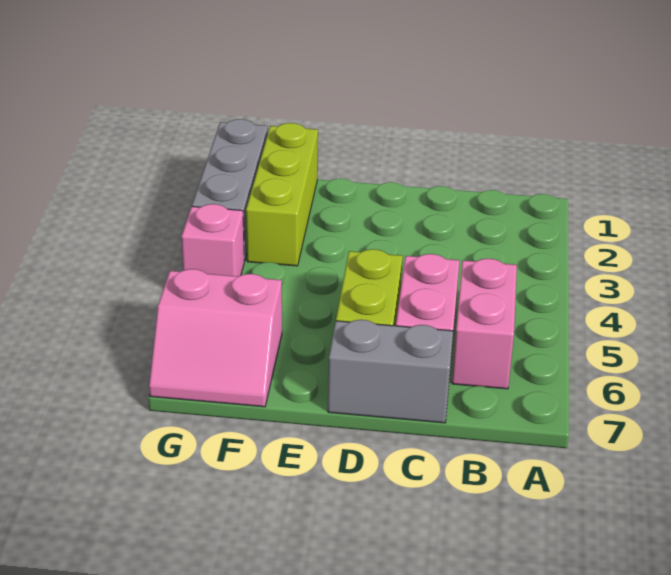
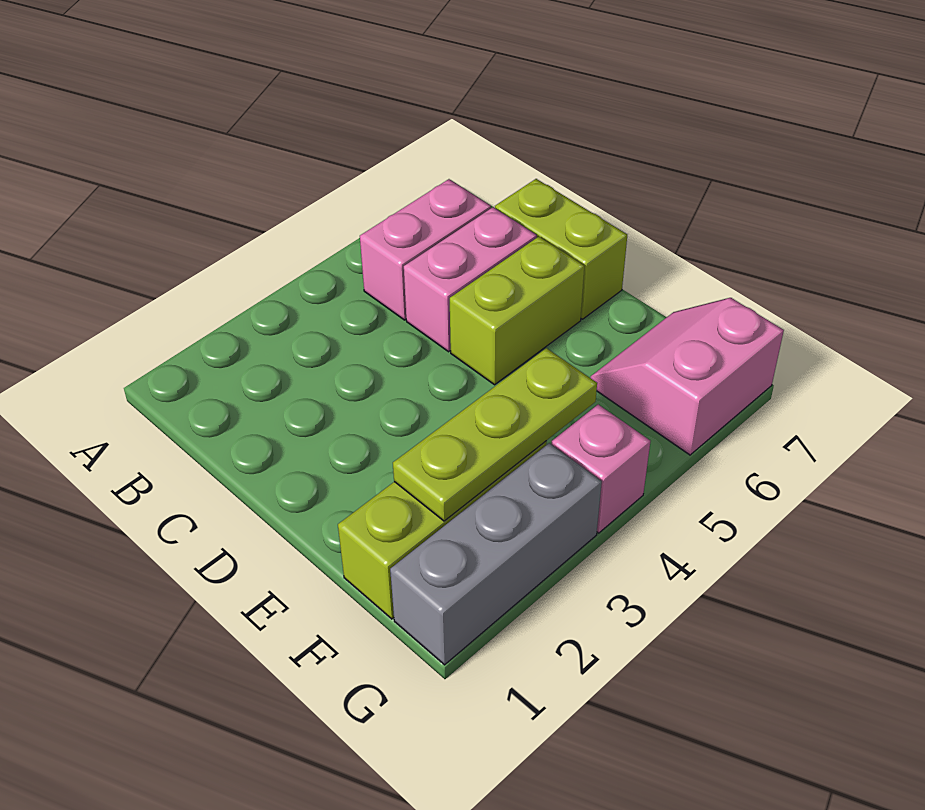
grey 1x2 brick [328,320,453,423] -> lime 1x2 brick [495,179,627,319]
none -> lime 1x3 plate [393,348,597,521]
pink 2x2 slope [149,269,282,407] -> pink 2x2 slope turned to [591,298,784,455]

